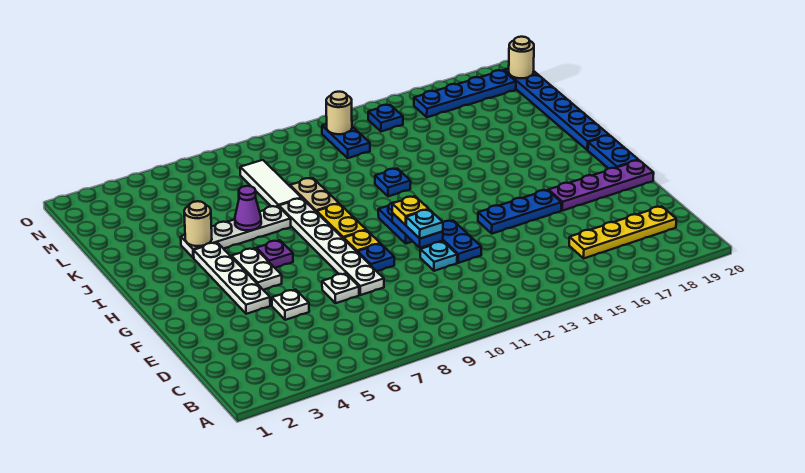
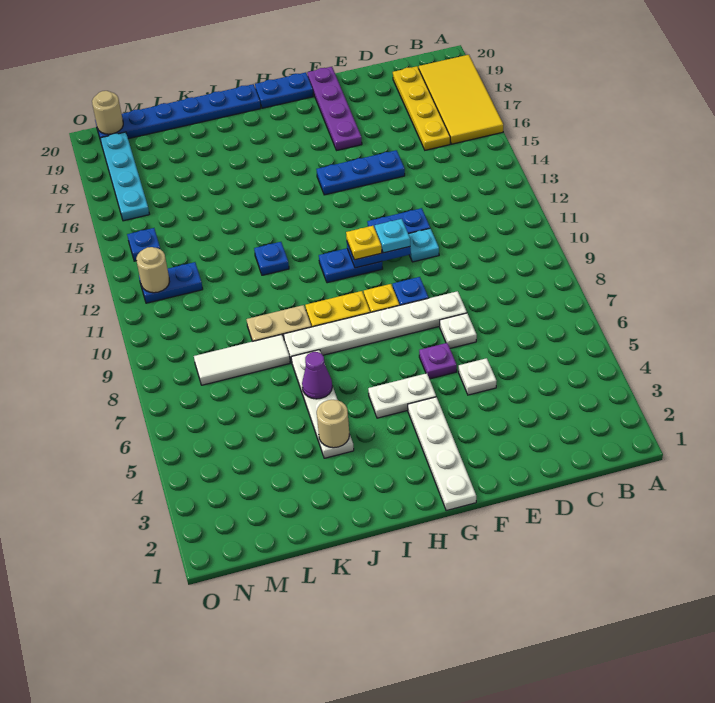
none -> yellow 2x4 tile [419,55,503,144]
white 1x4 plate [194,243,270,314] -> white 1x4 plate turned to [408,397,476,511]
blue 1x3 plate [478,190,561,234] -> blue 1x3 plate turned to [316,150,405,195]
purple 1x1 plate [257,240,293,268] -> purple 1x1 plate moved to [419,343,457,379]
blue 1x4 plate [414,70,516,117] -> cyan 1x4 plate [100,132,149,221]

